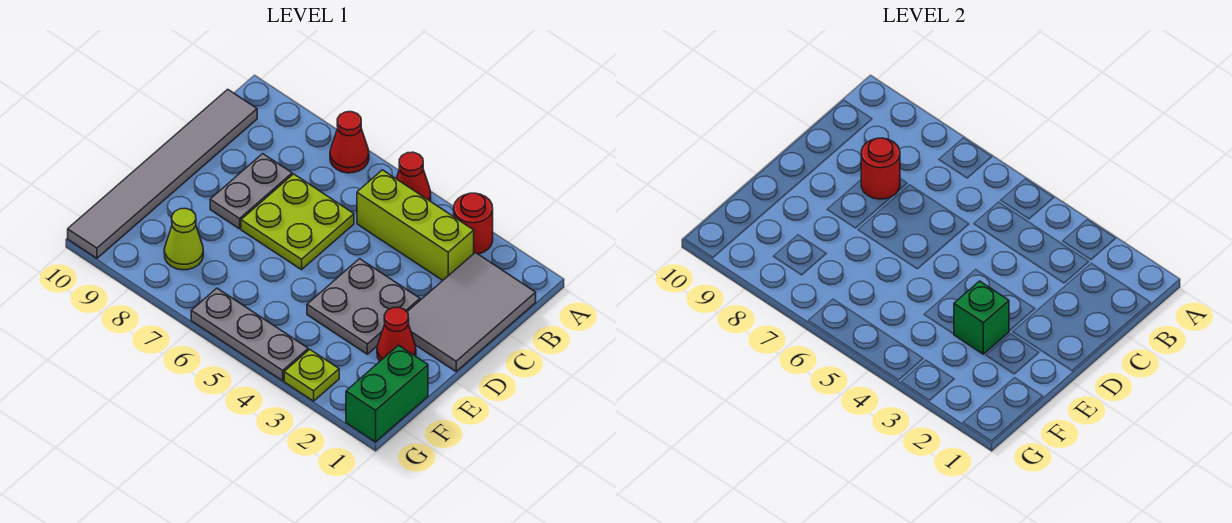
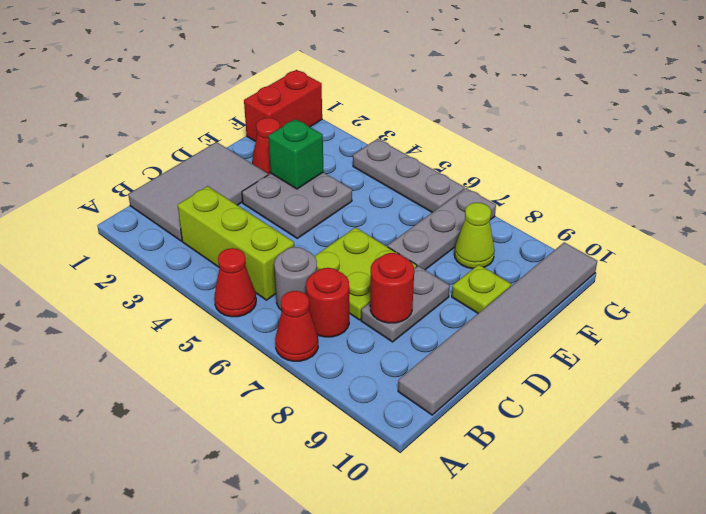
red 1x1 round brick [454,193,493,254] -> red 1x1 round brick moved to [306,268,349,337]
none -> grey 1x1 round brick [274,247,317,311]
none -> grey 1x3 plate [388,188,496,270]
green 1x2 brick [346,345,428,442] -> red 1x2 brick [244,70,322,142]
lime 1x1 plate [284,350,339,401] -> lime 1x1 plate moved to [452,265,511,313]

